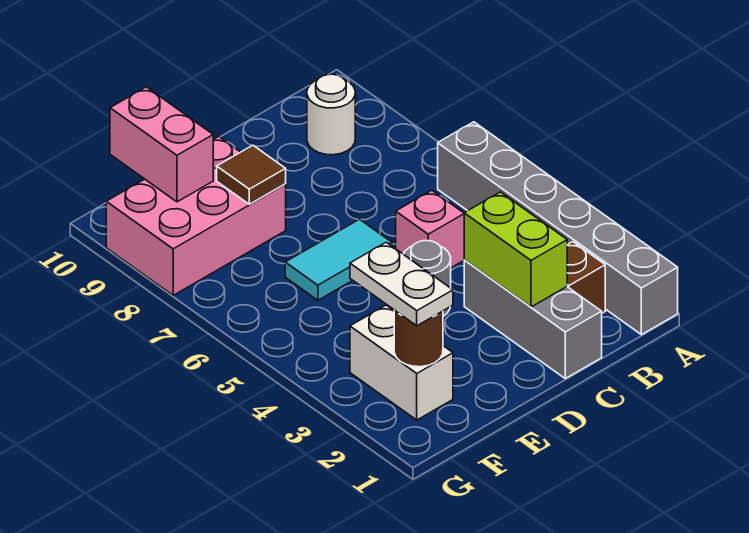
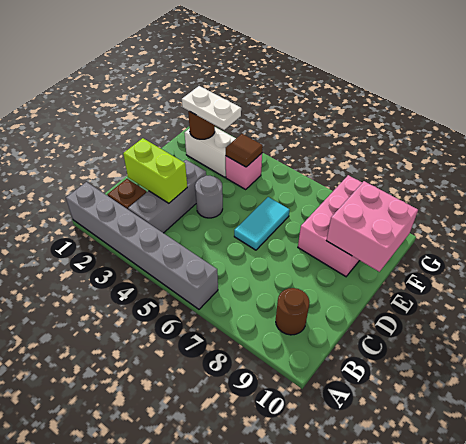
white 1x1 round brick [307,74,355,155] -> brown 1x1 round brick [276,288,310,335]
grey 1x3 brick [464,260,602,378] -> grey 1x3 brick turned to [128,160,206,233]
pink 1x1 brick [396,190,464,268] -> pink 1x1 brick moved to [226,153,262,189]
brown 1x1 tile [217,145,286,204] -> brown 1x1 tile moved to [226,134,263,167]
pink 1x2 brick [110,87,213,202] -> pink 2x2 brick [327,181,418,272]

